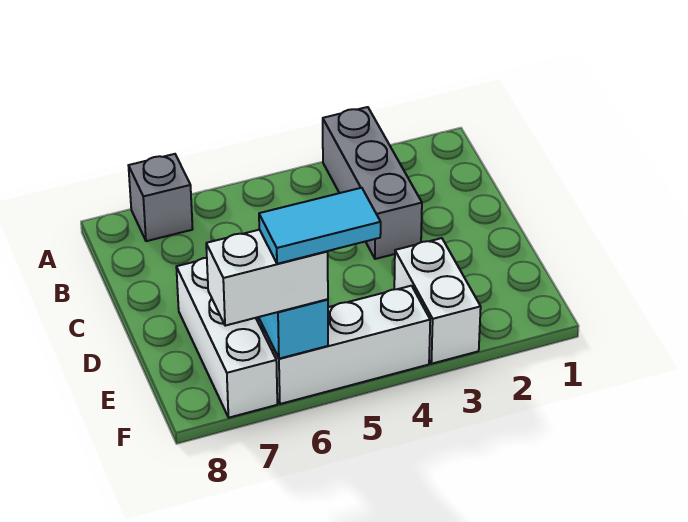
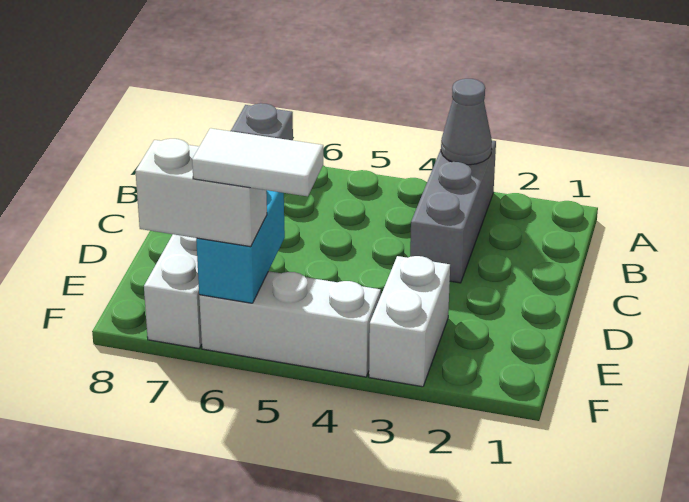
none -> grey 1x1 cone [441,79,492,165]
cyan 1x2 tile [259,188,381,264] -> white 1x2 tile [192,128,323,196]

